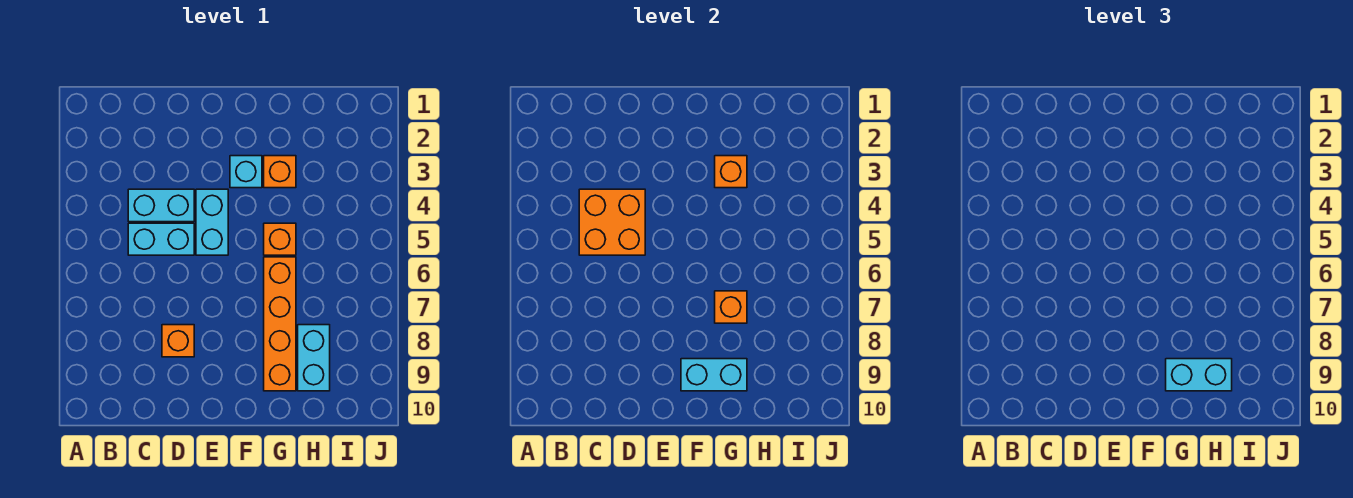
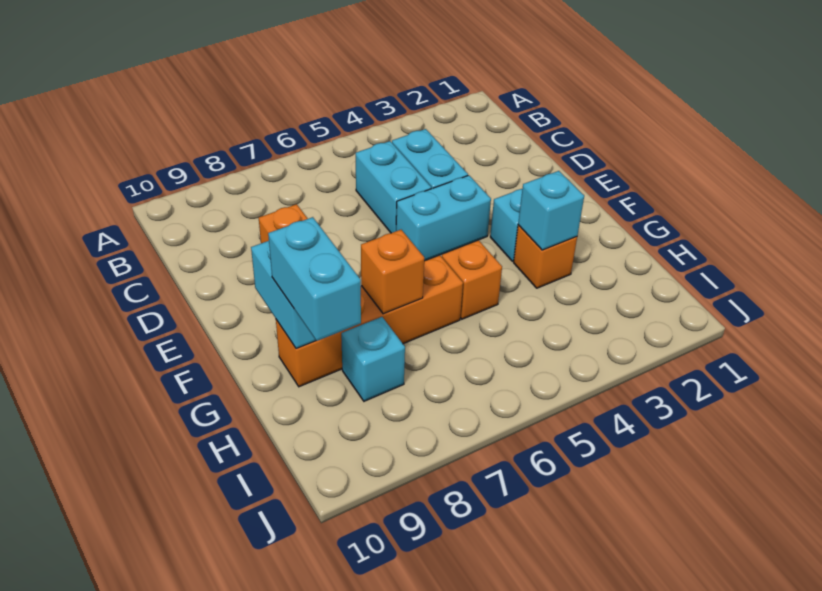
orange 2x2 brick [579,189,645,255] -> none
orange 1x1 brick [715,156,747,188] -> cyan 1x1 brick [518,171,584,250]
cyan 1x2 brick [298,325,330,391] -> cyan 1x1 brick [341,317,405,401]

